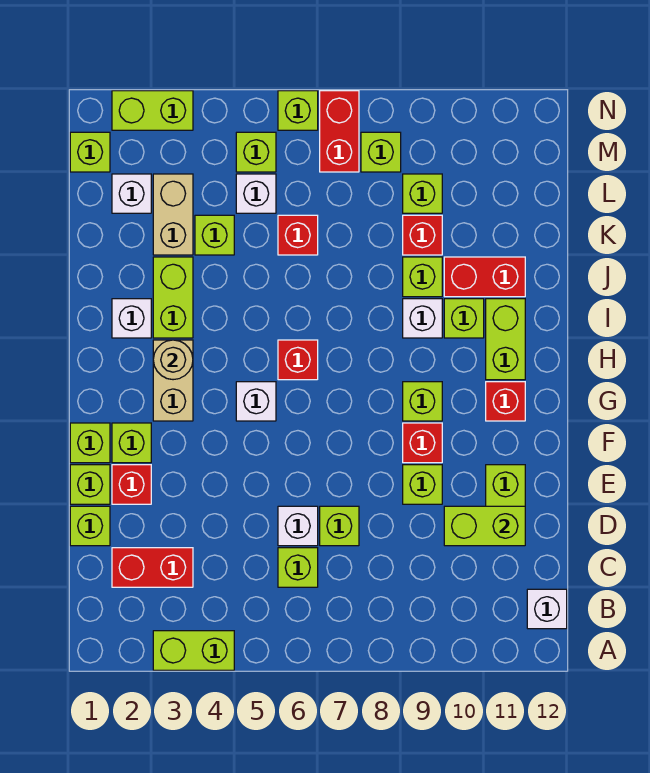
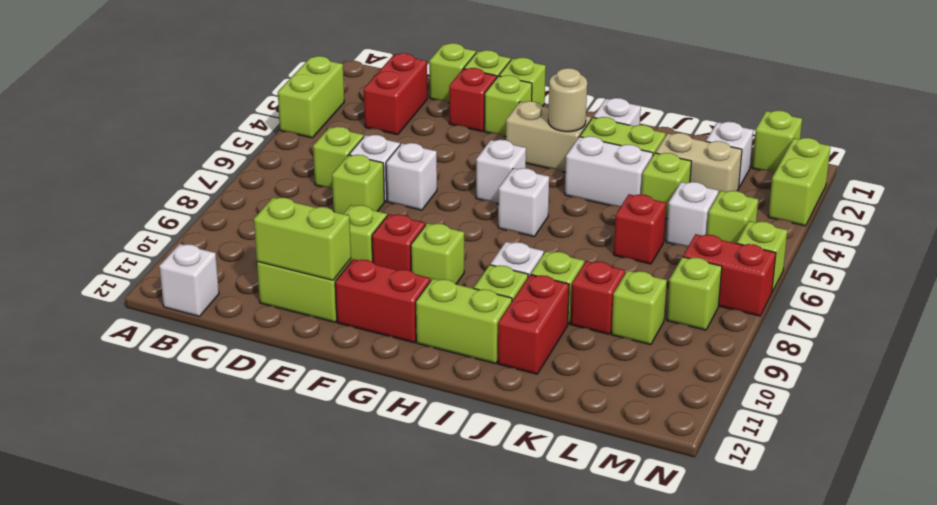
lime 1x2 brick [444,506,525,546] -> lime 1x2 brick turned to [254,197,351,280]
none -> white 1x1 brick [386,143,437,210]
red 1x1 brick [486,382,525,421] -> red 1x2 brick [335,259,431,343]
red 1x1 brick [278,340,318,380] -> white 1x1 brick [498,168,549,237]
none -> white 1x2 brick [565,136,653,207]

